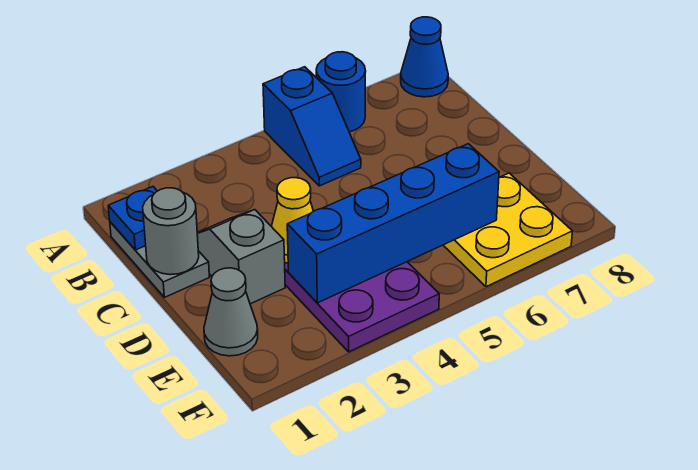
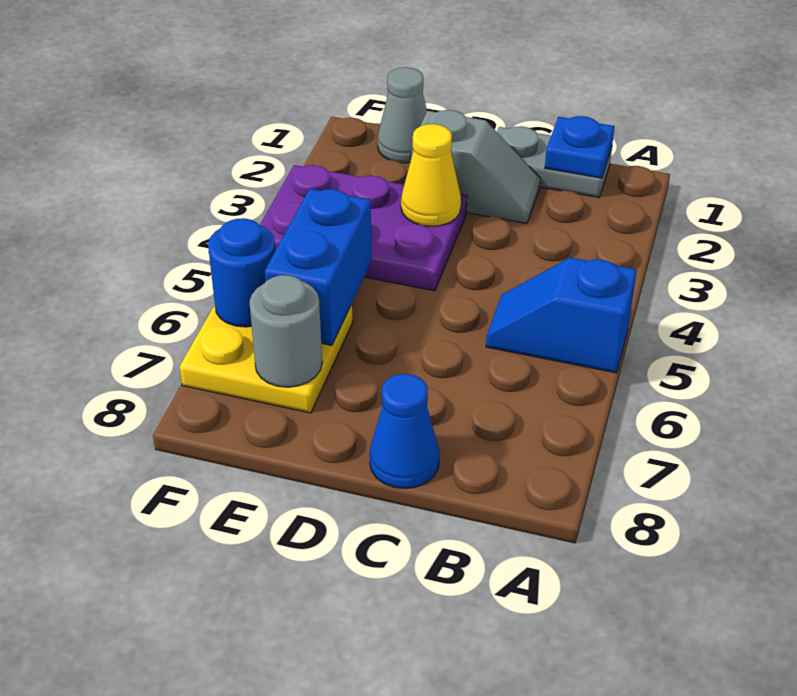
blue 1x1 round brick [316,52,366,132] -> blue 1x1 round brick moved to [208,218,275,327]
blue 1x1 cone [401,17,448,97] -> blue 1x1 cone moved to [369,374,440,489]
grey 1x1 round brick [143,188,199,275] -> grey 1x1 round brick moved to [249,275,322,387]
blue 1x4 brick [287,144,499,303] -> blue 1x2 brick [265,189,372,345]

